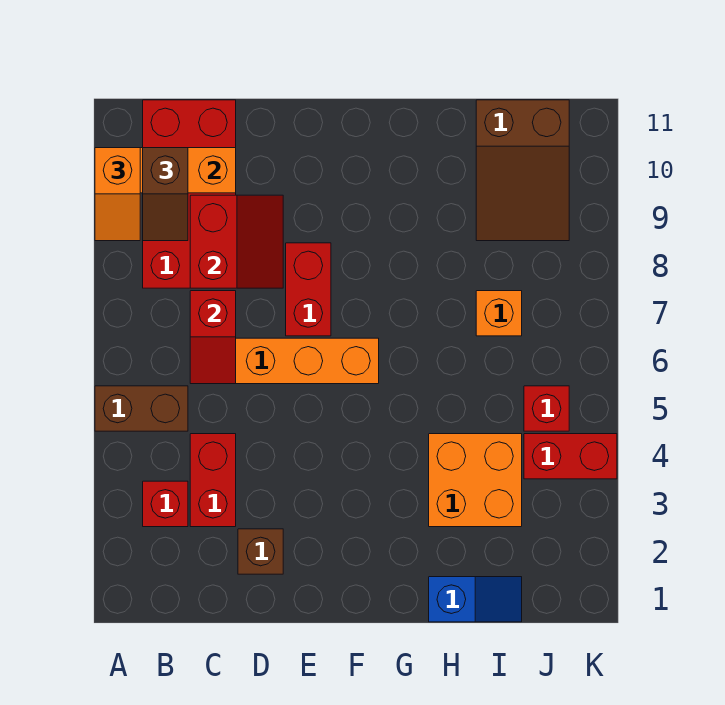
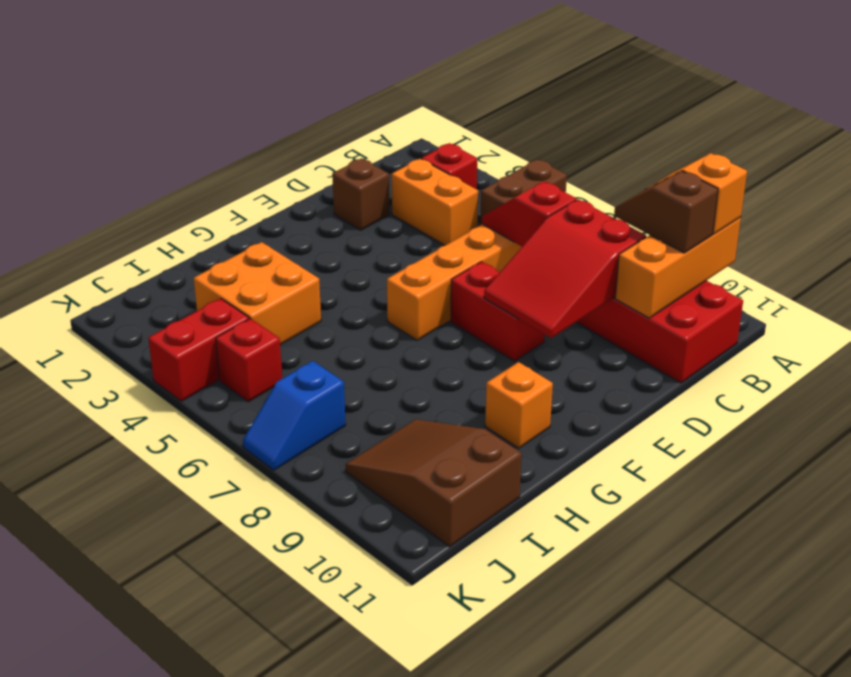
red 1x2 brick [190,434,236,527] -> orange 1x2 brick [392,159,478,245]
red 2x2 slope [190,195,283,288] -> red 2x3 slope [484,199,646,338]
blue 1x2 slope [429,577,522,622] -> blue 1x2 slope moved to [243,361,346,470]
orange 1x1 brick [476,291,522,336] -> orange 1x1 brick moved to [485,362,553,448]

